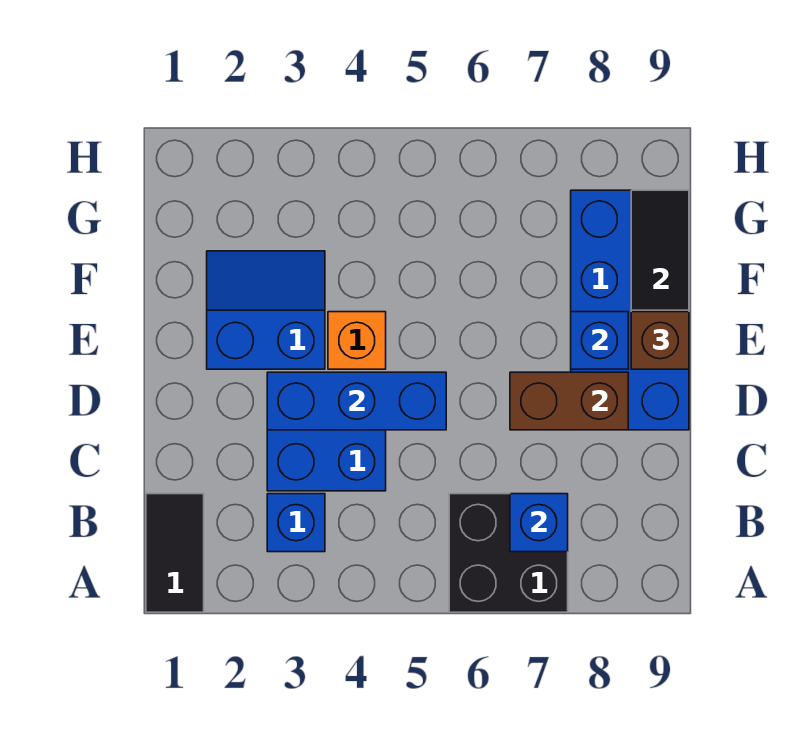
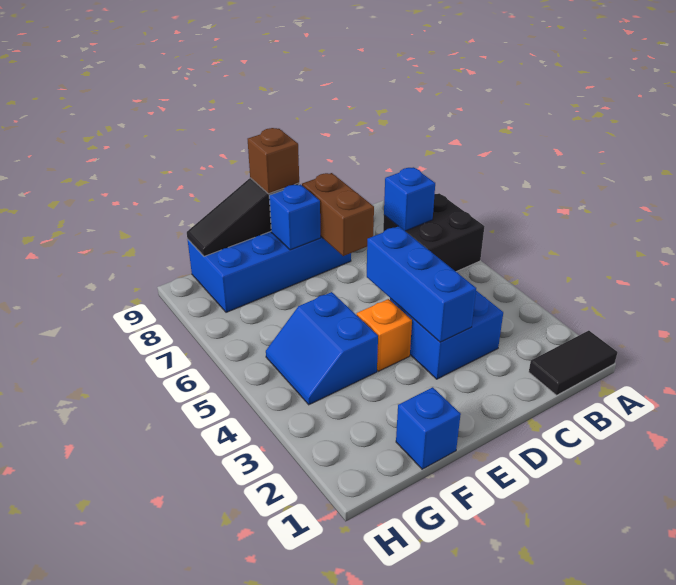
blue 1x1 brick [267,494,325,552] -> blue 1x1 brick moved to [396,387,461,469]
blue 2x2 slope [207,251,325,369] -> blue 2x2 slope moved to [266,292,378,405]

